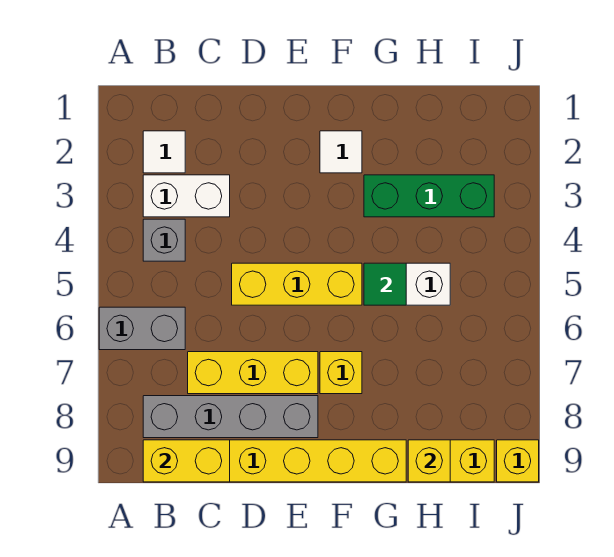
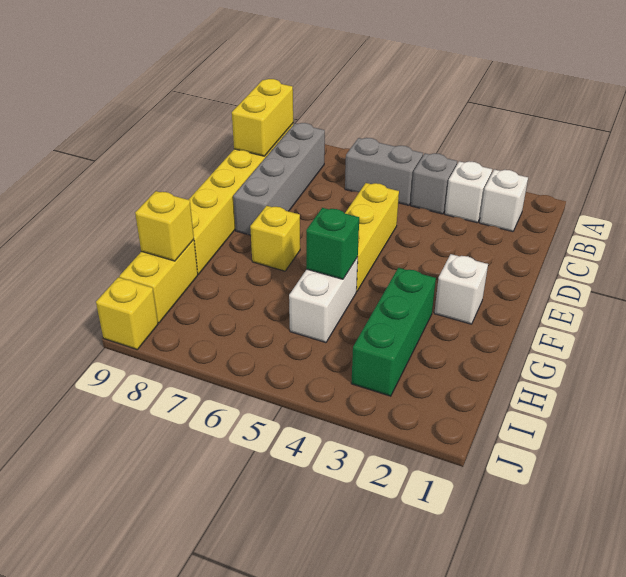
grey 1x2 brick [99,307,185,350] -> grey 1x2 brick turned to [345,138,423,205]
white 1x1 tile [143,131,185,173] -> white 1x1 brick [480,169,528,232]
white 1x2 brick [143,175,230,217] -> white 1x1 brick [445,161,492,223]
yellow 1x3 brick [188,352,318,394] -> none
white 1x1 tile [320,131,362,173] -> white 1x1 brick [434,254,488,324]
green 1x1 tile [364,263,406,305] -> green 1x1 brick [306,208,359,279]

